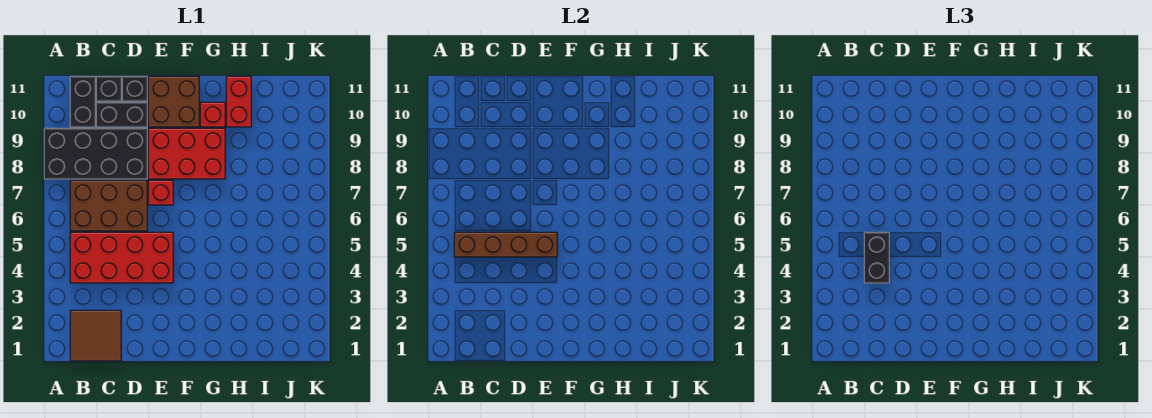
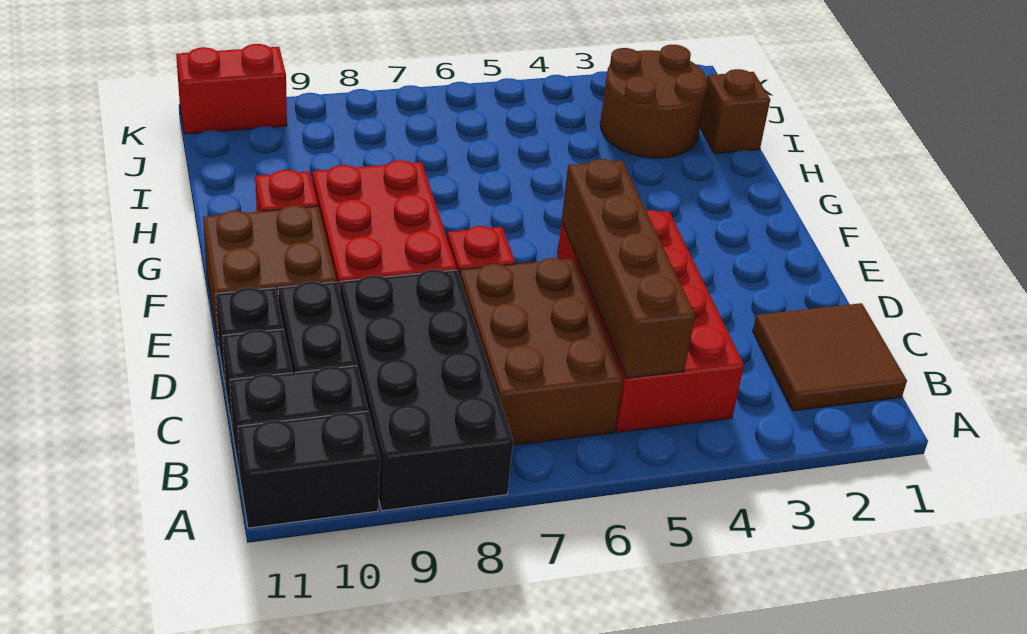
black 1x2 brick [864,232,889,283] -> black 1x2 brick moved to [238,411,380,528]
red 1x2 brick [226,76,251,127] -> red 1x2 brick moved to [176,44,287,134]
none -> brown 1x1 brick [700,69,770,154]
none -> brown 2x2 round brick [600,45,708,158]

